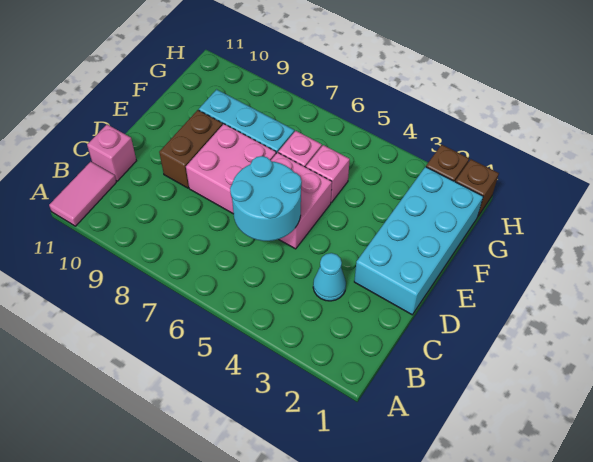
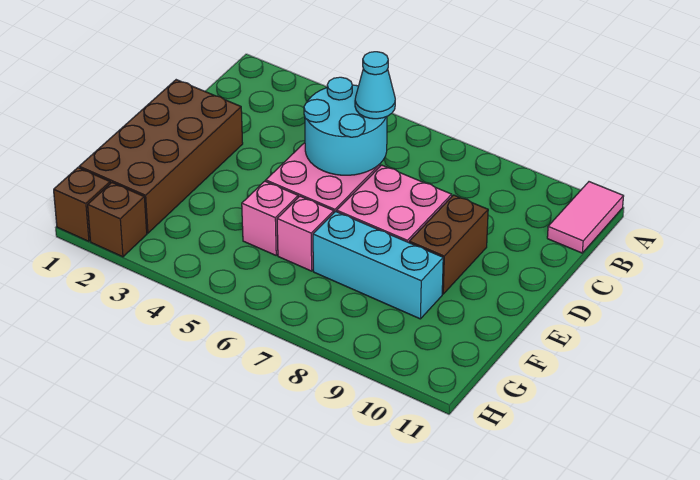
cyan 1x1 cone [313,253,346,301] -> cyan 1x1 cone moved to [355,52,395,119]
pink 1x1 brick [87,124,136,181] -> none
cyan 2x4 brick [354,167,483,315] -> brown 2x4 brick [79,80,243,233]

